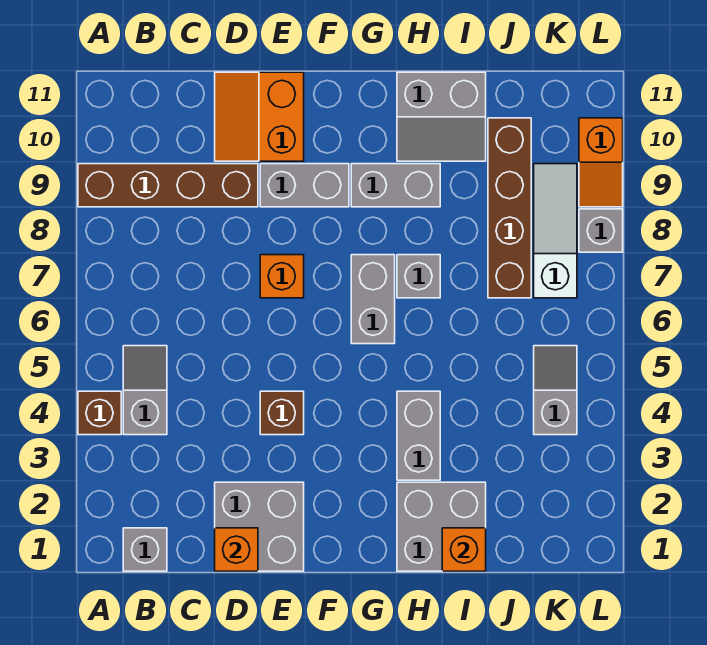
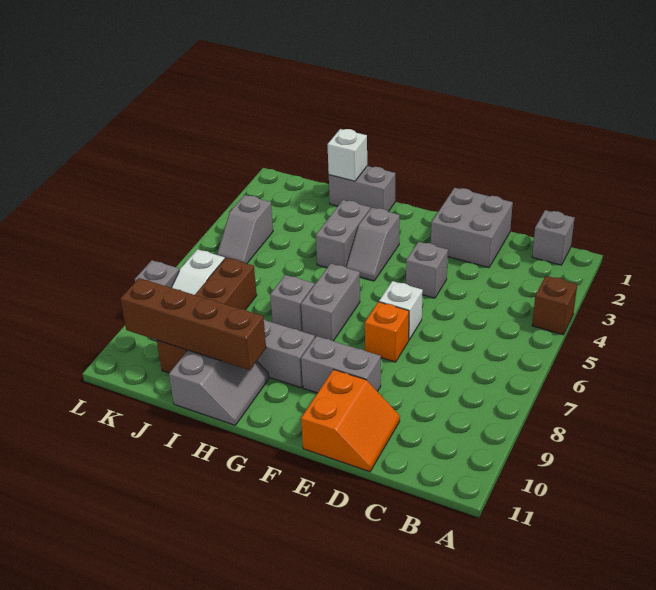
brown 1x4 brick [78,164,258,207] -> brown 1x4 brick moved to [120,278,266,370]
grey 1x2 slope [123,346,167,435] -> grey 1x2 slope moved to [346,208,400,281]
orange 1x1 brick [215,528,258,571] -> none
brown 1x1 brick [260,391,304,435] -> grey 1x1 brick [406,242,448,298]
none -> white 1x1 brick [379,281,423,340]
grey 2x2 brick [397,482,486,571] -> grey 1x2 brick [329,166,395,212]
grey 2x2 slope [397,72,486,161] -> grey 2x2 slope turned to [169,350,269,425]
orange 1x1 brick [442,528,486,571] -> white 1x1 brick [327,129,367,181]
orange 1x2 slope [579,118,623,207] -> none

